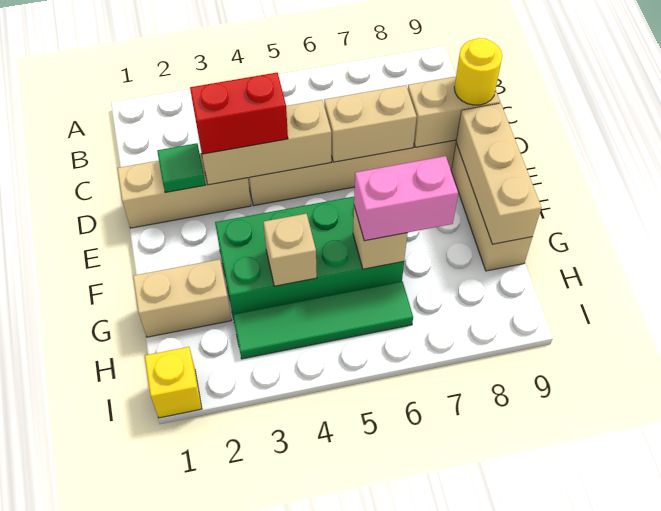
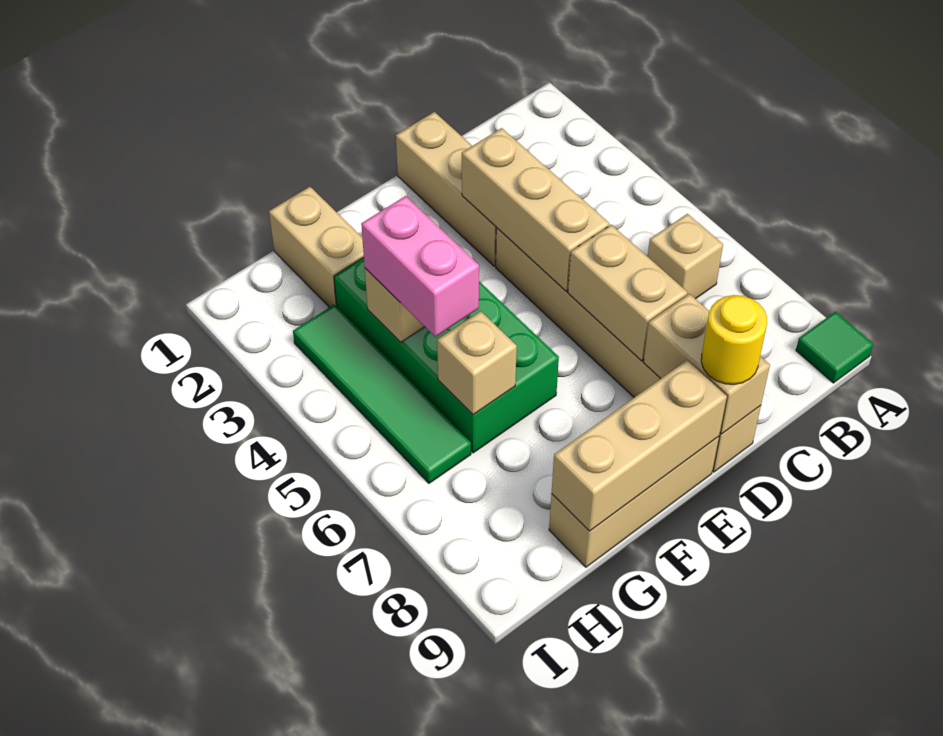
none -> tan 1x1 brick [648,214,723,299]
green 1x1 tile [157,143,206,193] -> green 1x1 tile moved to [796,312,873,383]
red 1x2 brick [190,73,288,154] -> none
pink 1x2 brick [354,156,458,241] -> pink 1x2 brick moved to [361,196,479,337]
yellow 1x1 brick [145,347,202,418] -> none

